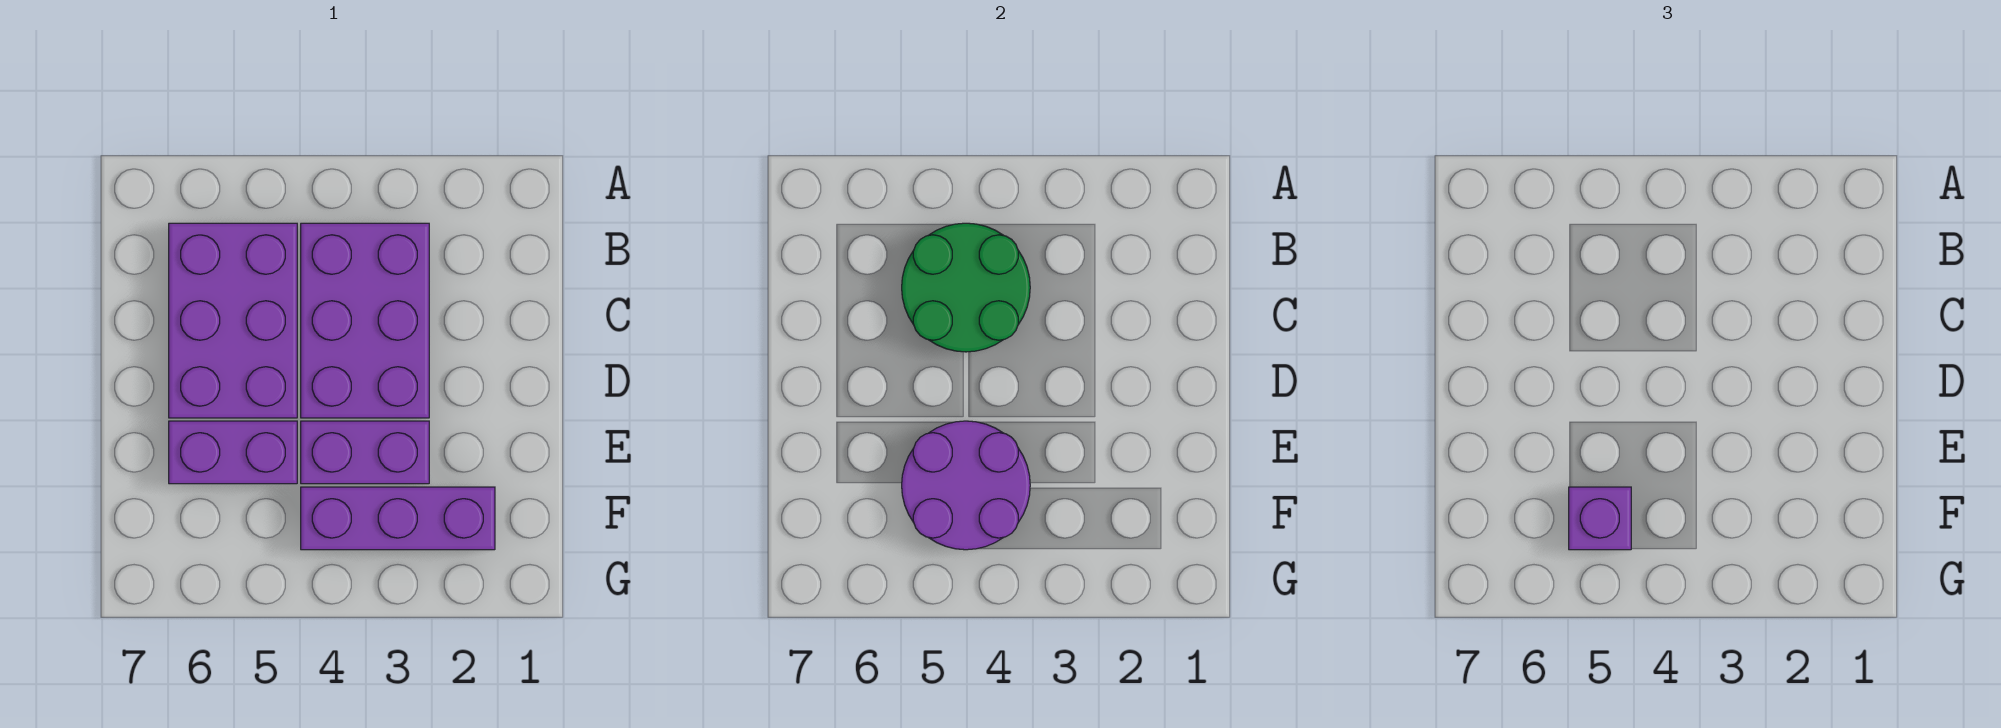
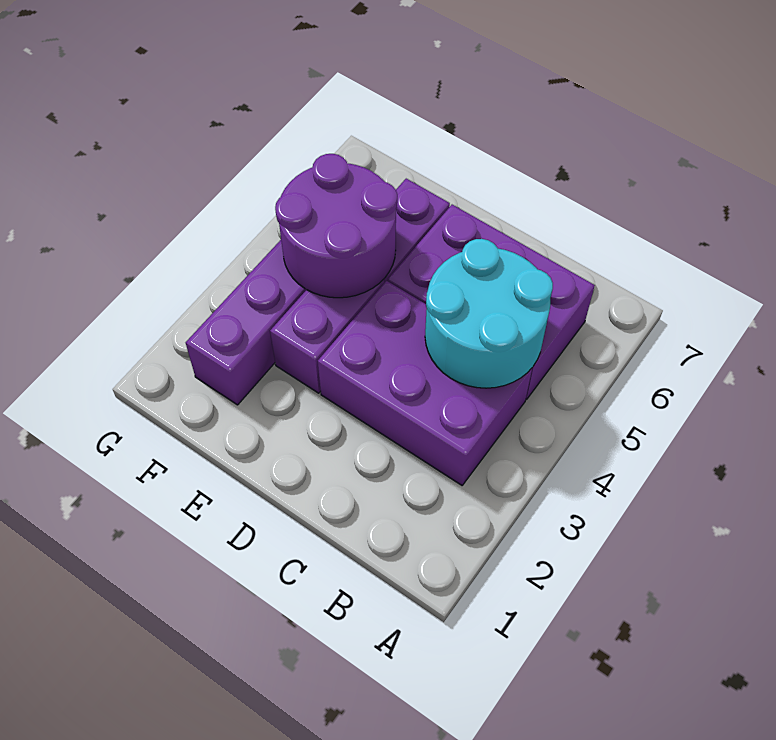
green 2x2 round brick [902,223,1030,352] -> cyan 2x2 round brick [425,239,553,388]
purple 1x1 brick [1569,487,1631,550] -> none

